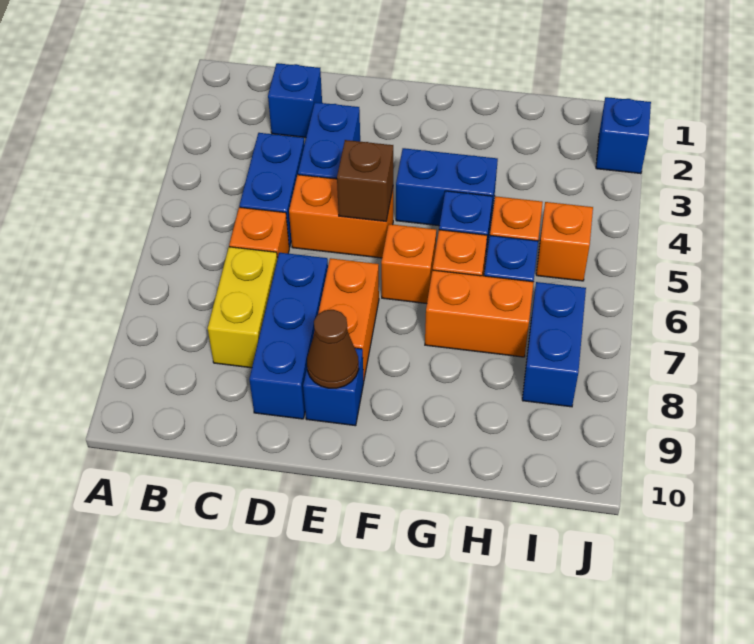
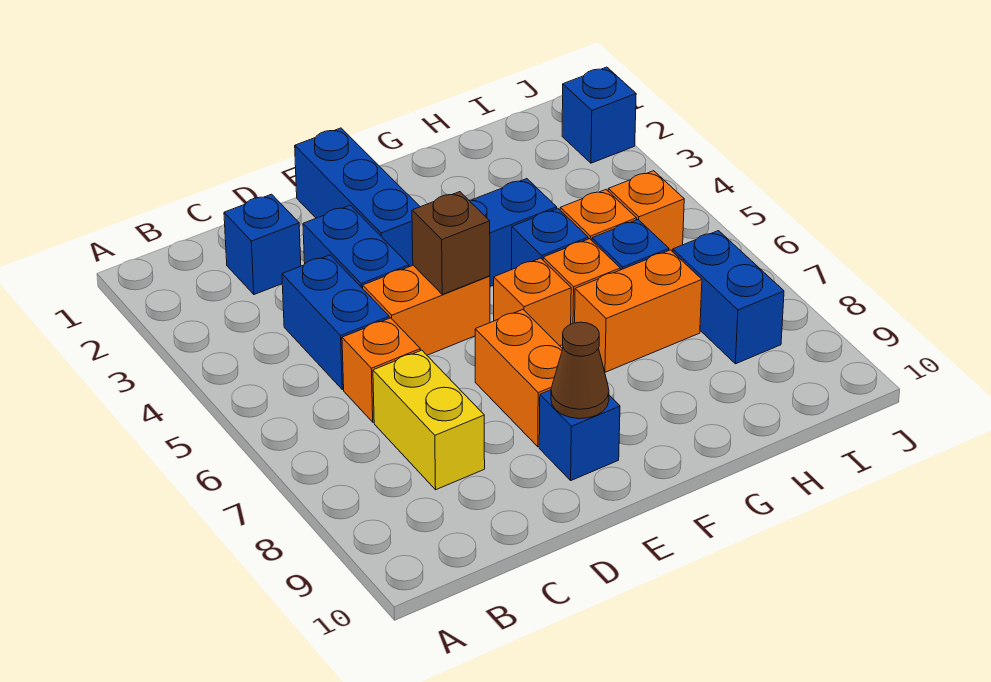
blue 1x3 brick [249,253,328,419] -> blue 1x3 brick moved to [295,128,420,267]

